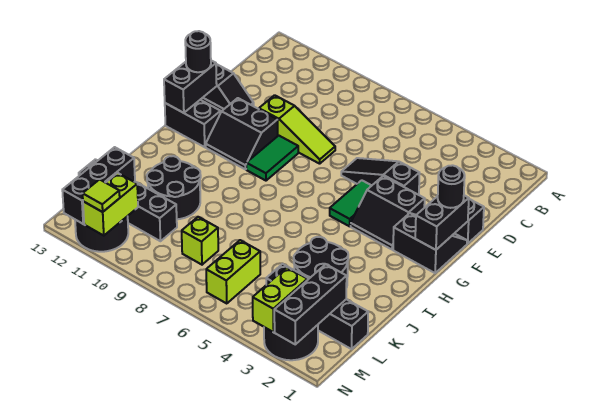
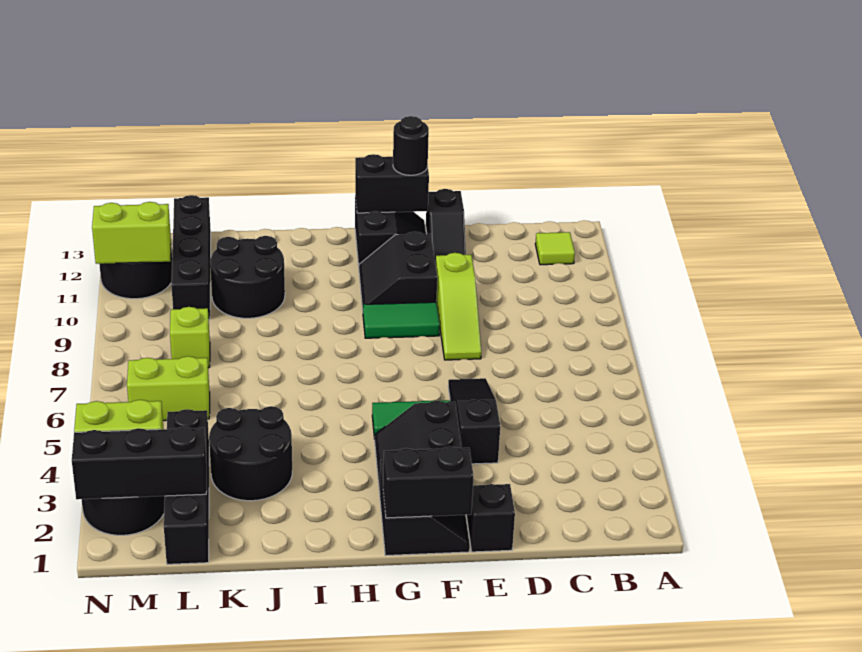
black 1x1 round brick [438,165,465,208] -> none
black 1x3 brick [62,147,135,224] -> none
lime 1x1 tile [83,180,120,212] -> lime 1x1 tile moved to [535,232,575,265]

